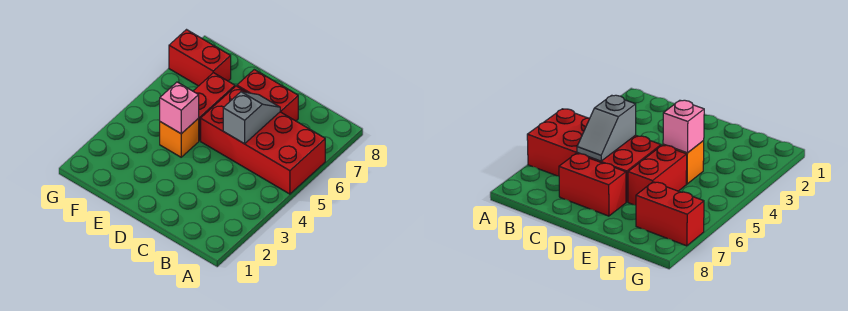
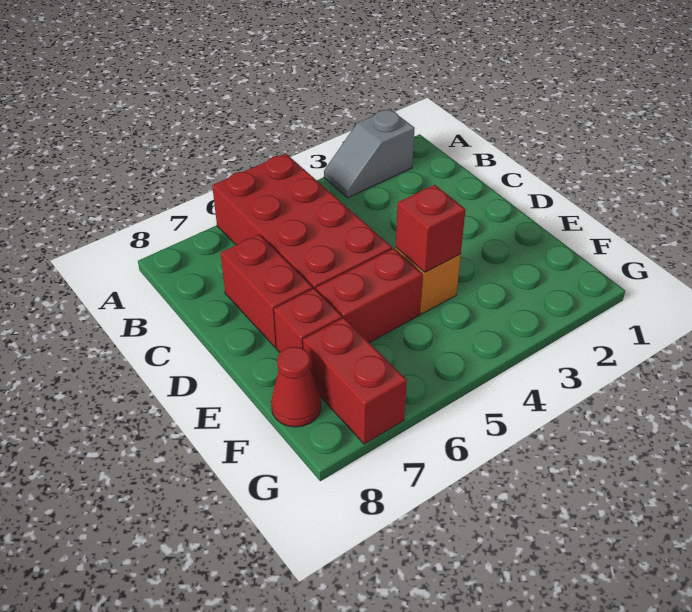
grey 1x2 slope [223,92,280,144] -> grey 1x2 slope moved to [324,109,415,198]
pink 1x1 brick [160,82,199,134] -> red 1x1 brick [396,185,466,272]
none -> red 1x1 brick [274,289,342,352]
none -> red 1x1 cone [271,347,321,427]

